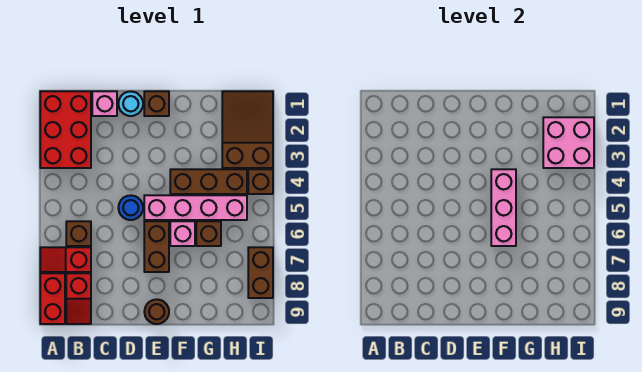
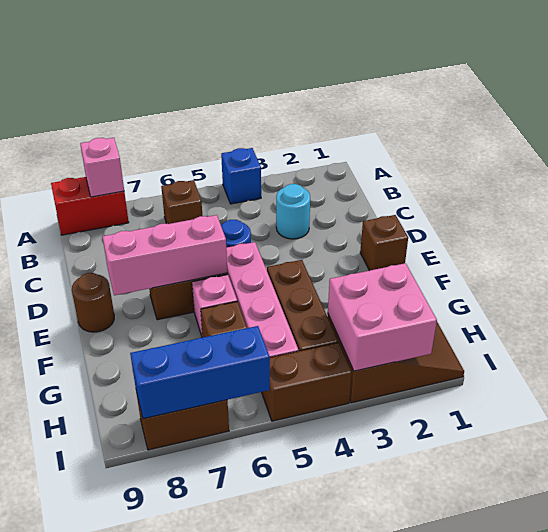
red 2x3 brick [40,91,91,168] -> none
none -> blue 1x1 brick [221,148,261,204]
red 1x2 slope [40,247,91,272] -> none
red 1x2 slope [66,273,91,324] -> none
pink 1x1 brick [92,91,117,116] -> pink 1x1 brick moved to [80,138,124,197]
cyan 1x1 round brick [118,91,143,116] -> cyan 1x1 round brick moved to [276,184,310,239]
pink 1x3 brick [491,169,516,246] -> pink 1x3 brick moved to [103,215,227,295]
brown 1x1 brick [248,169,273,194] -> brown 1x2 brick [262,343,352,421]
none -> blue 1x3 brick [130,326,270,419]

